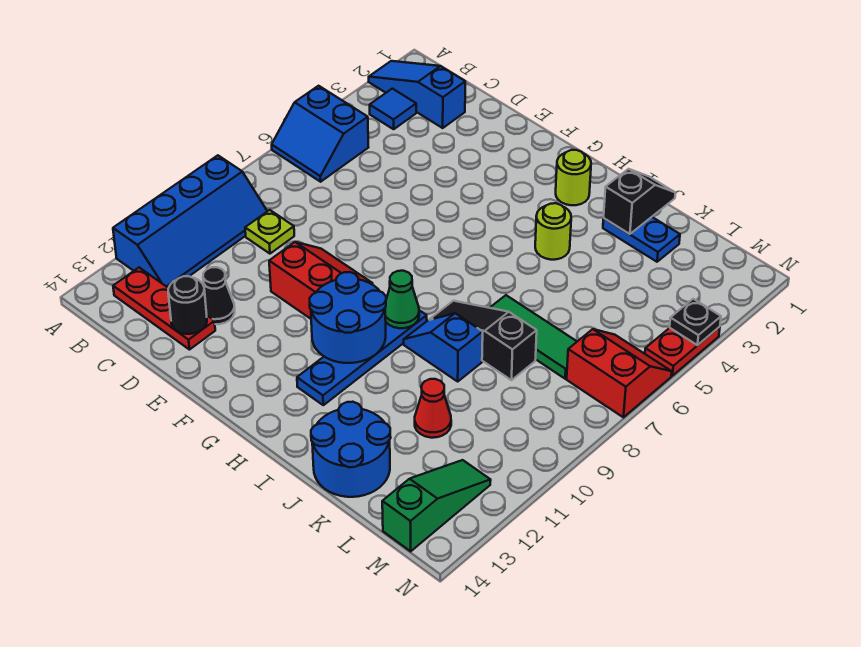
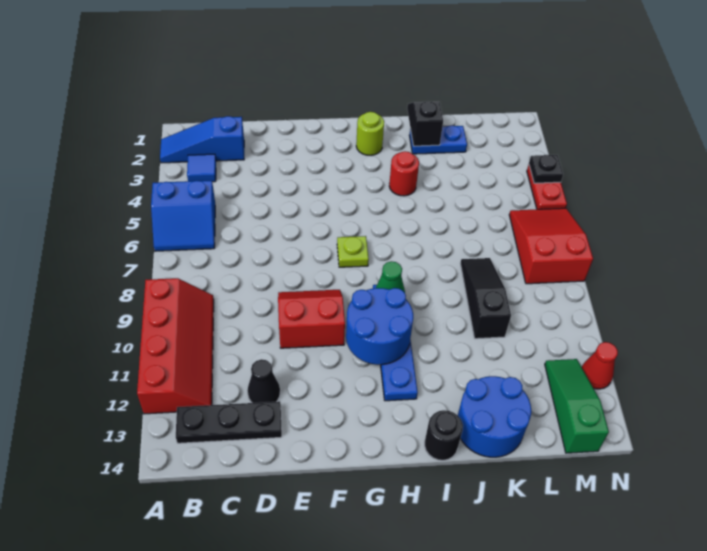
blue 2x4 slope [113,155,267,288] -> red 2x4 slope [137,278,214,414]
red 1x3 plate [113,268,215,350] -> black 1x3 plate [176,401,282,443]
lime 1x1 plate [245,210,294,254] -> lime 1x1 plate moved to [337,236,369,267]
black 1x1 round brick [168,276,207,334] -> black 1x1 round brick moved to [425,410,463,460]
lime 1x1 round brick [535,203,571,260] -> red 1x1 round brick [389,151,419,196]
black 1x3 slope [430,301,537,380] -> black 1x3 slope turned to [460,258,511,339]
blue 1x2 slope [404,313,483,381] -> none
green 1x3 tile [490,295,577,379] -> none
red 1x1 cone [415,379,451,438] -> red 1x1 cone moved to [582,342,618,389]
red 2x2 slope [567,329,672,417] -> red 2x3 slope [509,208,593,284]

